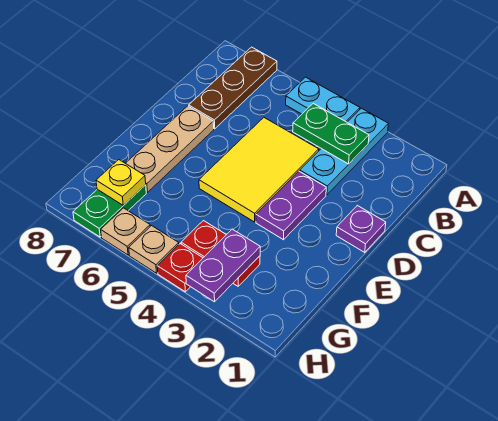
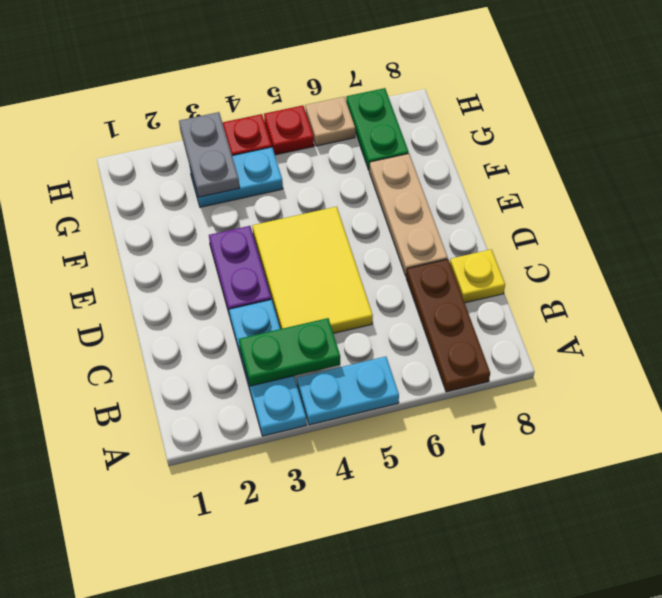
purple 1x1 plate [336,205,386,252] -> none
red 1x2 plate [181,221,260,286] -> cyan 1x2 plate [190,147,283,207]
purple 1x2 plate [186,229,260,302] -> grey 1x2 plate [179,112,239,197]
yellow 1x1 plate [96,160,146,205] -> yellow 1x1 plate moved to [450,249,505,303]
tan 1x1 plate [129,226,179,273] -> red 1x1 plate [264,105,314,155]

